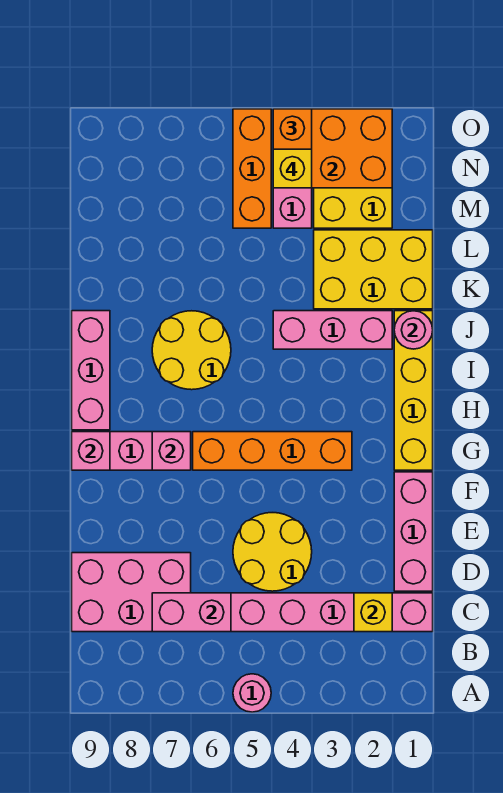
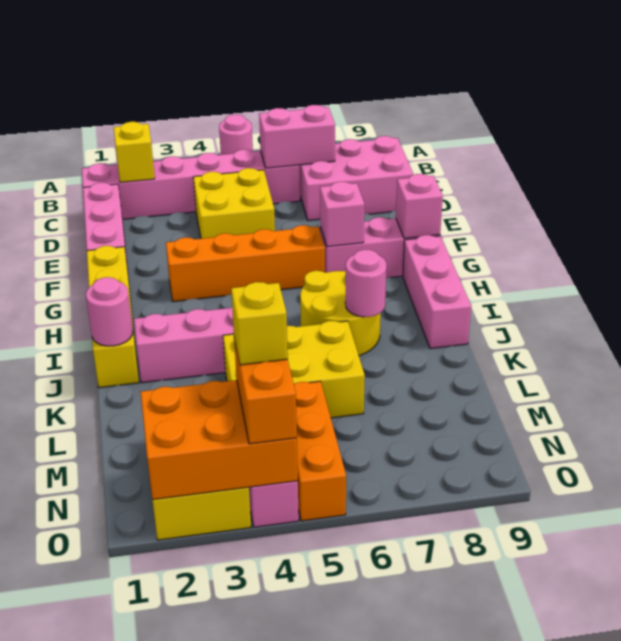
yellow 2x2 round brick [233,513,312,591] -> yellow 2x2 brick [193,168,275,239]
none -> pink 1x1 round brick [345,250,386,317]
yellow 2x3 brick [314,230,433,309] -> yellow 2x3 brick moved to [223,321,365,418]

